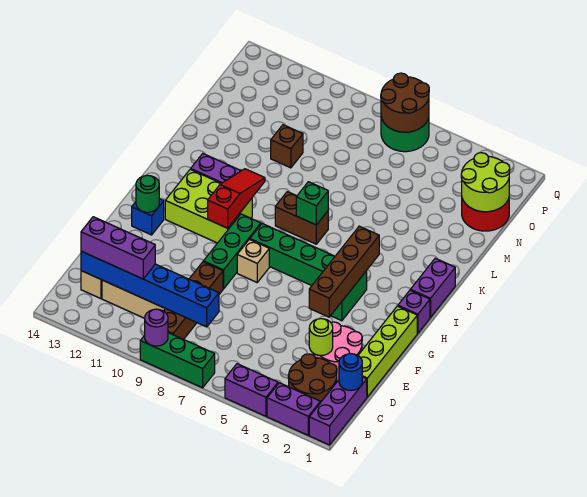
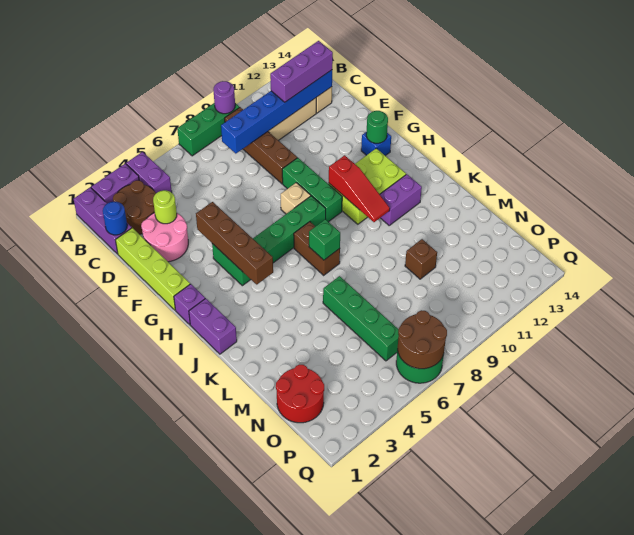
purple 1x2 brick [225,364,278,416] -> purple 1x2 brick turned to [126,152,172,193]
brown 1x2 brick [275,192,328,244] -> brown 1x2 brick turned to [294,222,340,275]
none -> green 1x4 brick [323,276,399,361]
lime 2x2 round brick [461,153,510,212] -> none

